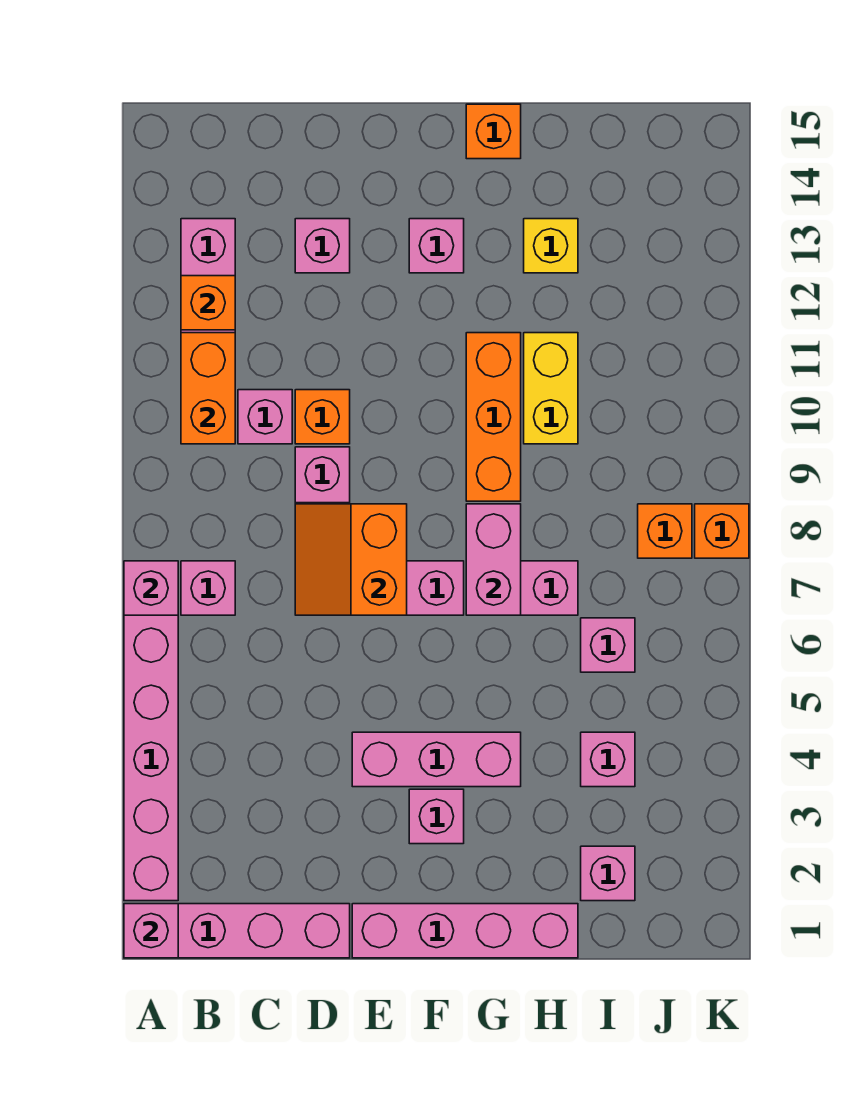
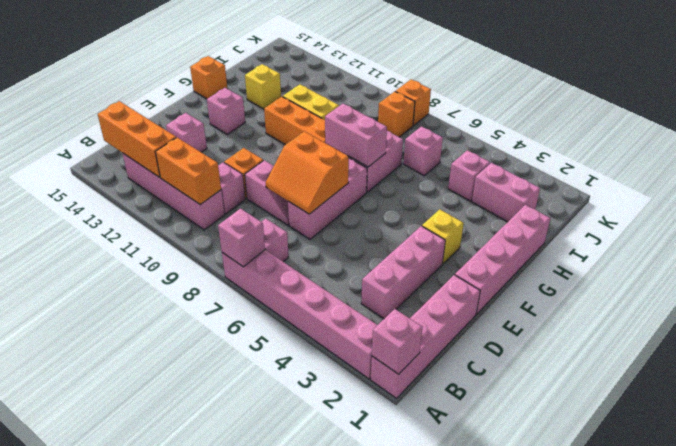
orange 1x1 brick [181,276,235,330] -> orange 1x3 brick [98,101,176,177]
pink 1x3 brick [352,732,521,787] -> pink 1x3 brick moved to [361,226,445,319]
pink 1x1 brick [409,789,464,844] -> yellow 1x1 brick [422,209,464,264]
pink 1x1 brick [581,846,635,901] -> pink 1x2 brick [472,163,540,222]

